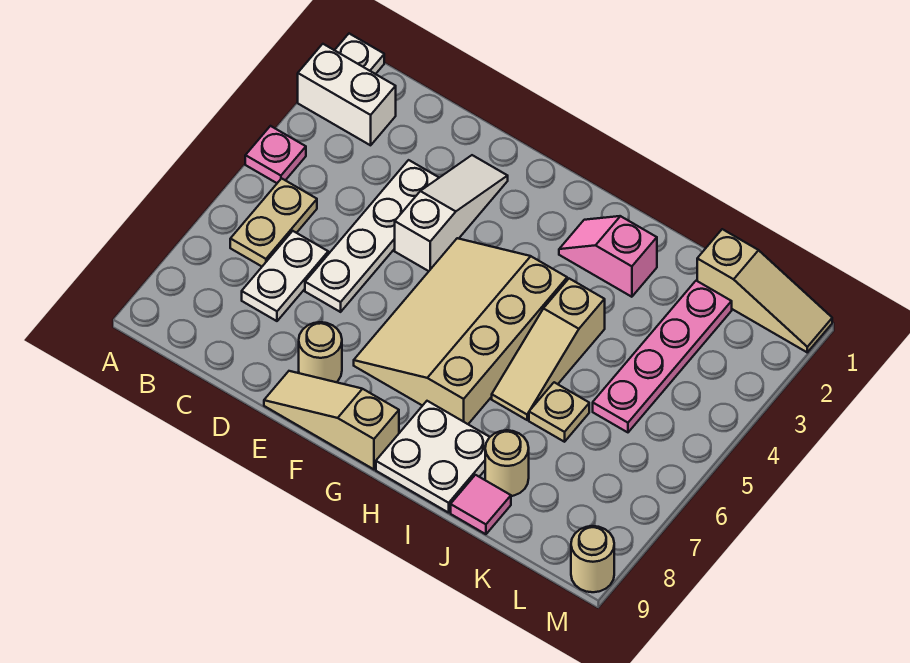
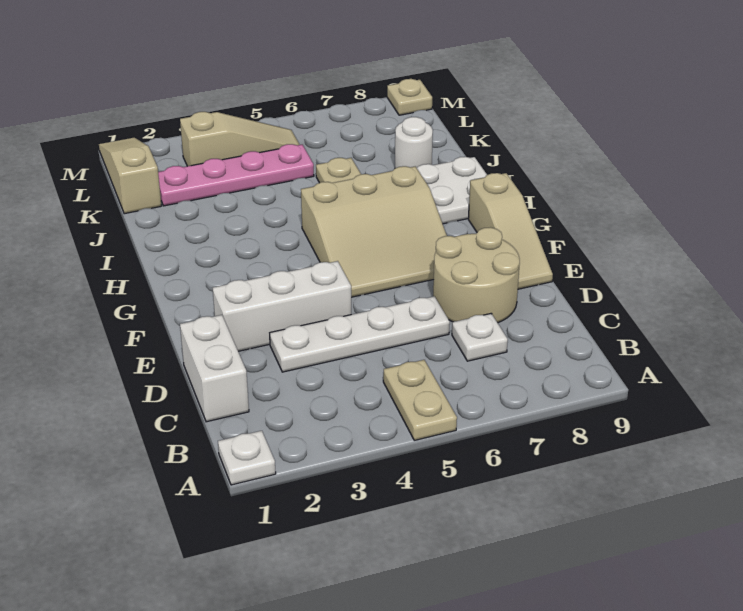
white 1x2 brick [298,44,396,145] -> white 1x2 brick moved to [180,315,249,422]
pink 1x1 plate [245,126,306,183] -> none
tan 1x2 plate [230,178,317,266] -> tan 1x2 plate turned to [383,360,457,440]
white 1x2 plate [242,231,328,321] -> white 1x1 plate [452,314,508,361]
white 1x3 slope [395,155,508,271] -> white 1x3 brick [213,261,351,351]
tan 1x1 round brick [299,322,342,382] -> tan 2x2 round brick [433,227,520,323]
tan 3x4 slope [354,238,567,424] -> tan 3x3 slope [301,166,447,297]
pink 1x2 slope [559,216,657,297] -> none
tan 1x3 slope [492,279,605,420] -> tan 1x3 slope moved to [180,112,300,166]
tan 1x1 round brick [485,430,529,496] -> white 1x1 round brick [395,117,433,168]
pink 1x1 tile [451,475,511,534] -> none
tan 1x1 round brick [571,526,614,592] -> tan 1x1 plate [387,79,432,115]

